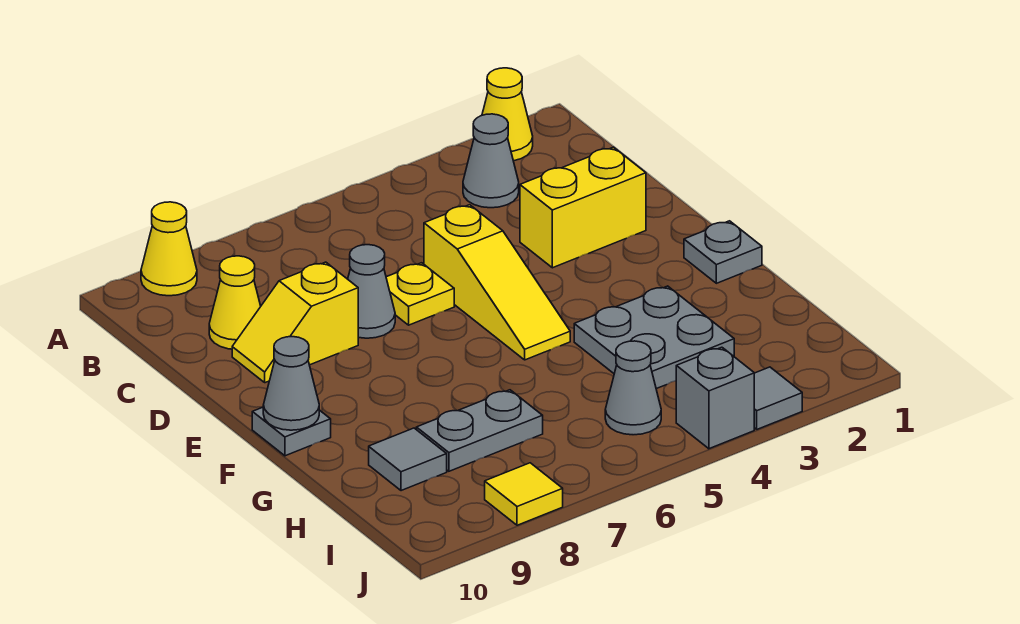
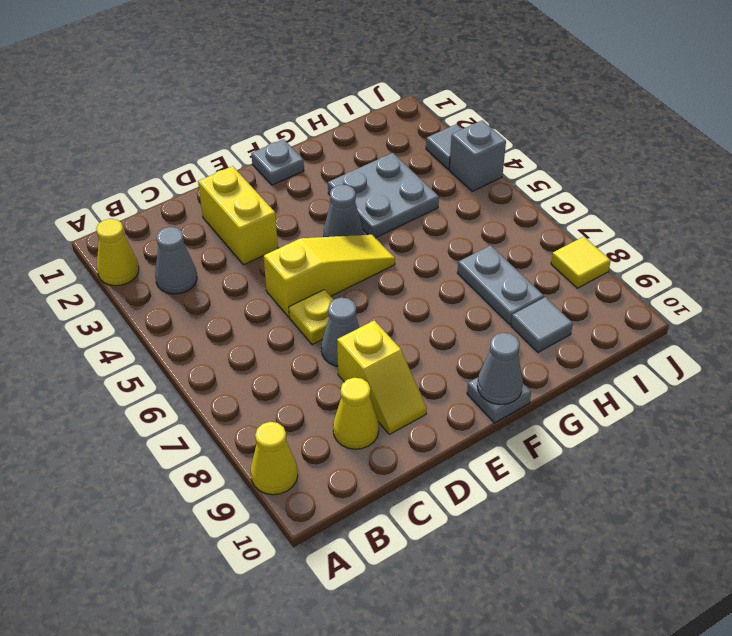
grey 1x1 cone [605,341,661,435] -> grey 1x1 cone moved to [324,185,363,237]

